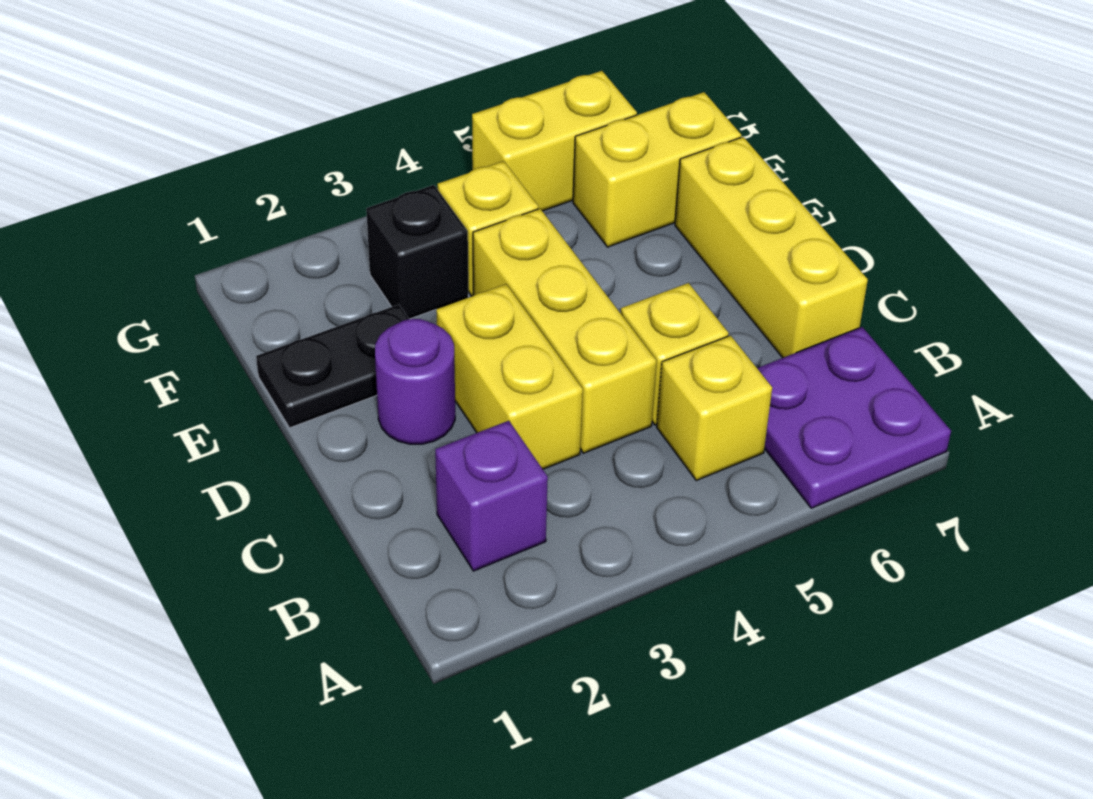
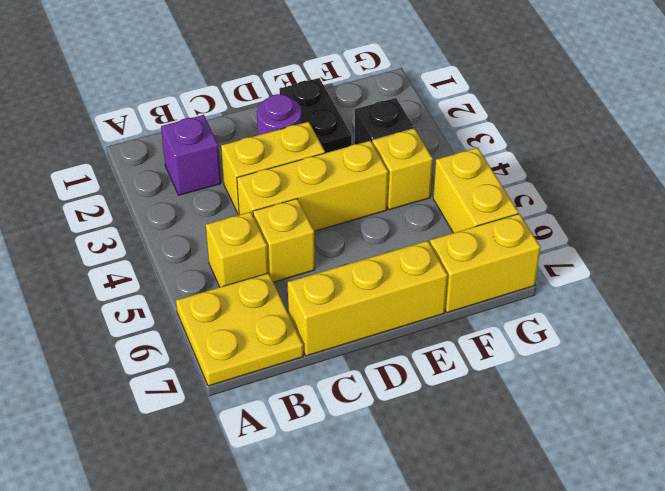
purple 2x2 plate [757,327,951,508] -> yellow 2x2 plate [176,273,303,386]
yellow 1x2 brick [573,92,741,247] -> yellow 1x2 brick turned to [430,214,540,313]

